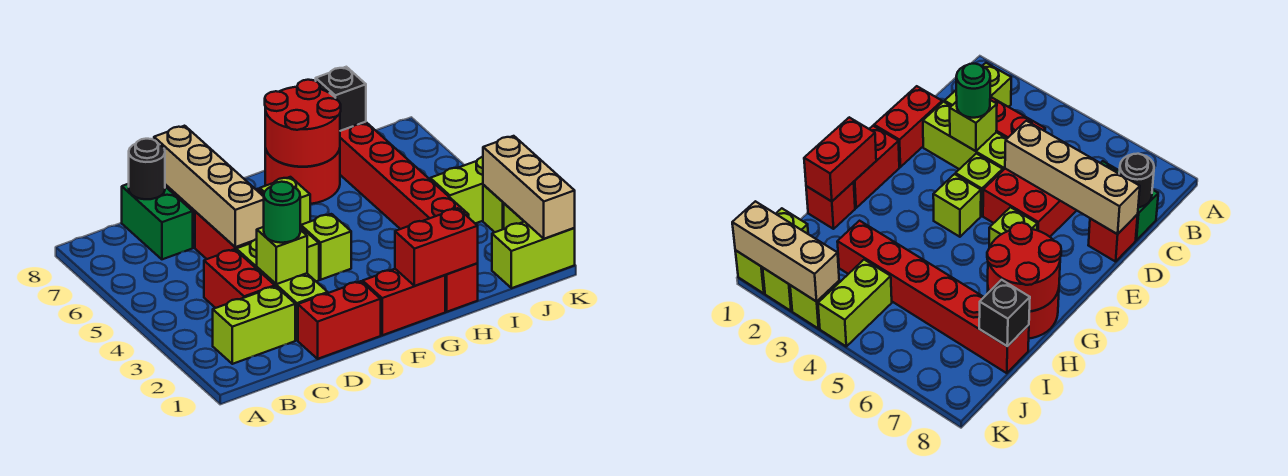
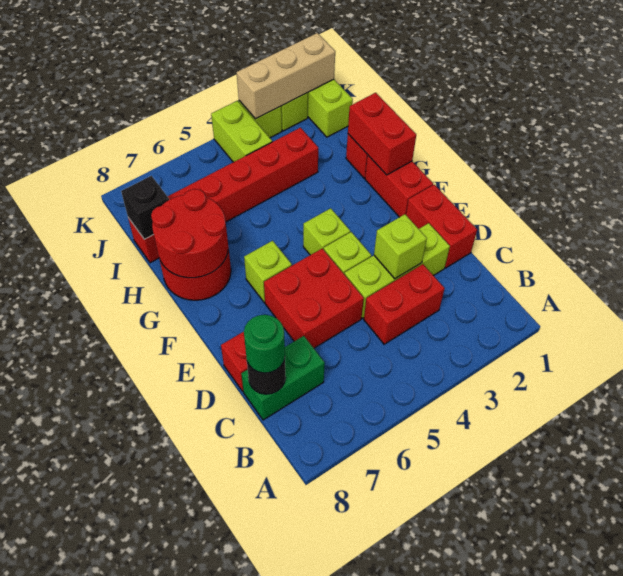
lime 1x2 brick [213,286,295,364] -> none
green 1x1 round brick [264,182,300,243] -> green 1x1 round brick moved to [244,315,285,373]
tan 1x4 brick [154,126,264,247] -> none

